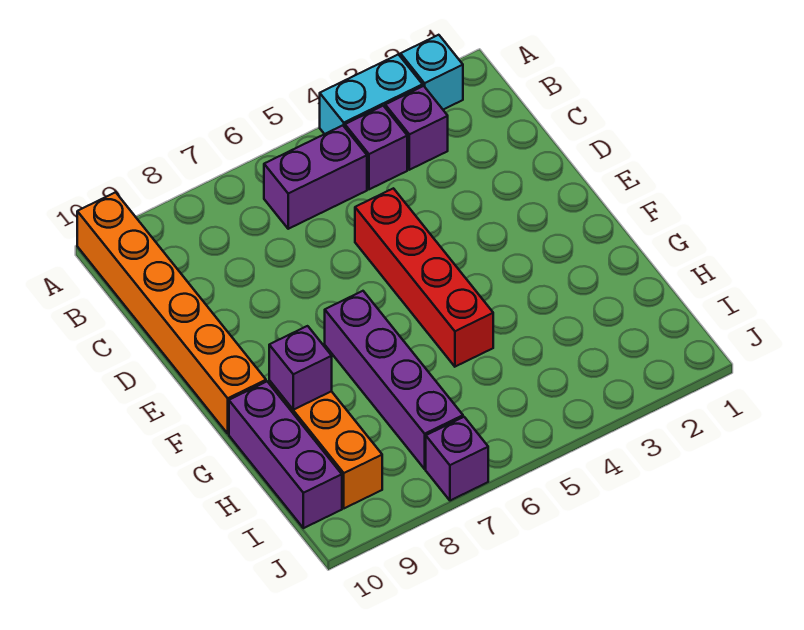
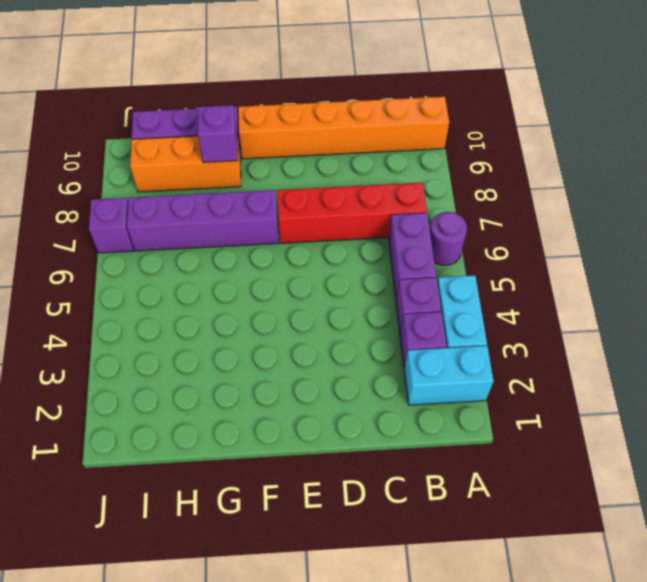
cyan 1x1 brick [400,35,463,110] -> cyan 1x2 brick [404,346,493,405]
none -> purple 1x1 round brick [430,212,467,266]
red 1x4 brick [355,188,493,367] -> red 1x4 brick moved to [277,183,427,243]

